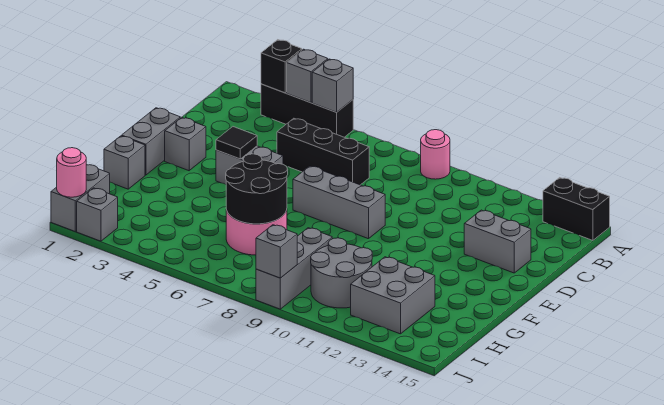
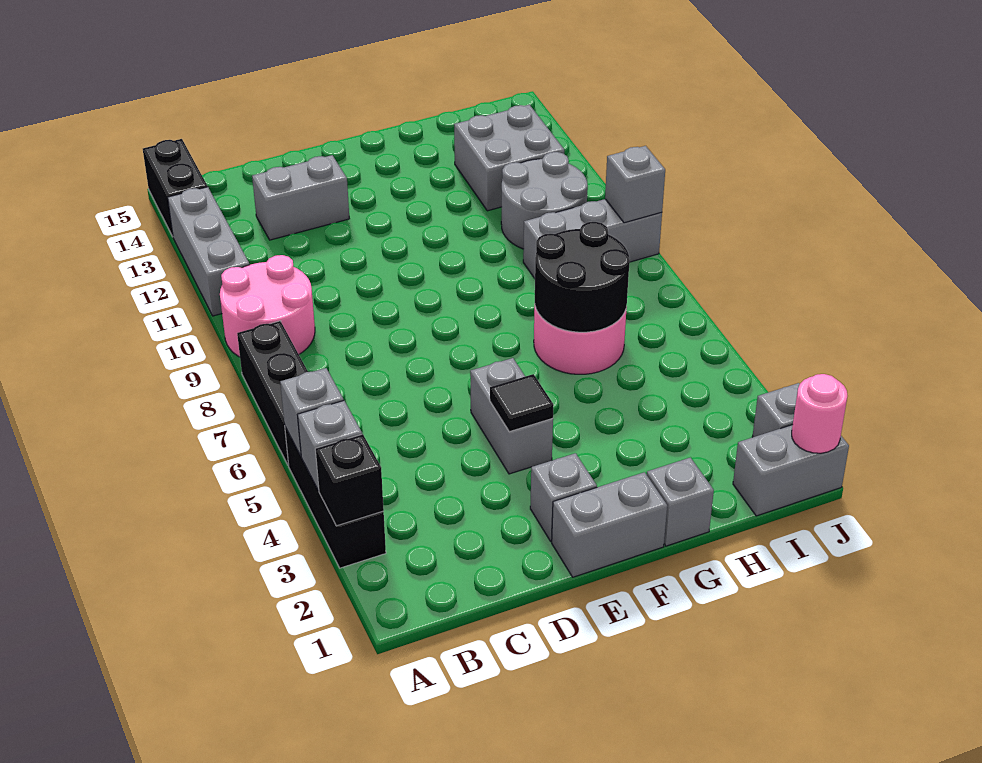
pink 1x1 round brick [421,130,450,179] -> pink 2x2 round brick [220,255,315,357]
black 1x3 brick [277,118,369,185] -> black 1x3 brick moved to [237,321,308,466]
grey 1x2 brick [464,210,531,273] -> grey 1x2 brick turned to [252,155,349,240]
grey 1x3 brick [293,166,385,239] -> grey 1x3 brick moved to [168,187,250,316]

